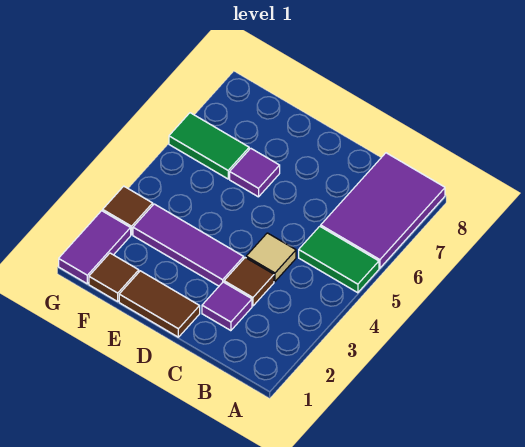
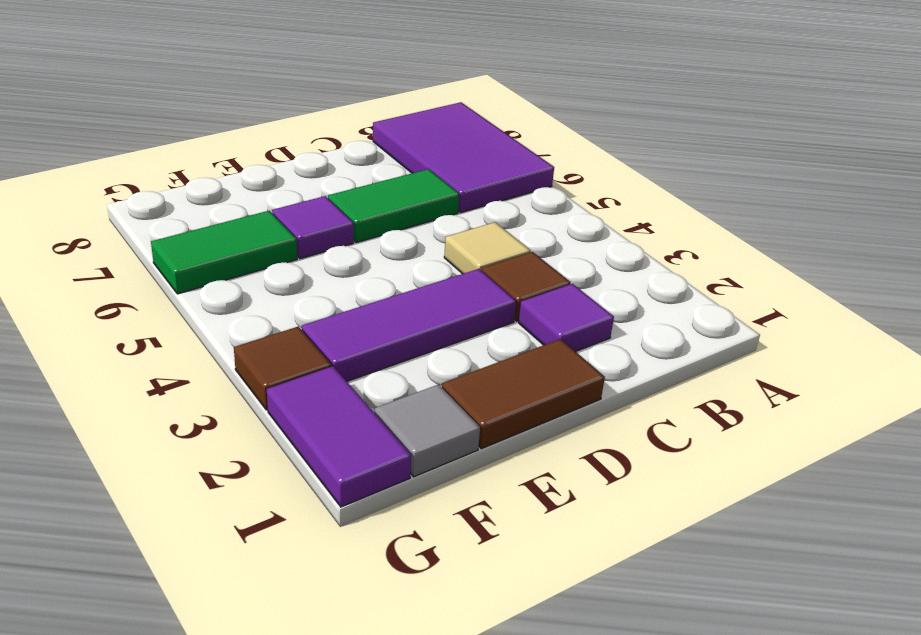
green 1x2 tile [299,226,379,293] -> green 1x2 tile moved to [328,169,459,243]
brown 1x1 tile [89,253,139,301] -> grey 1x1 tile [375,384,480,477]

